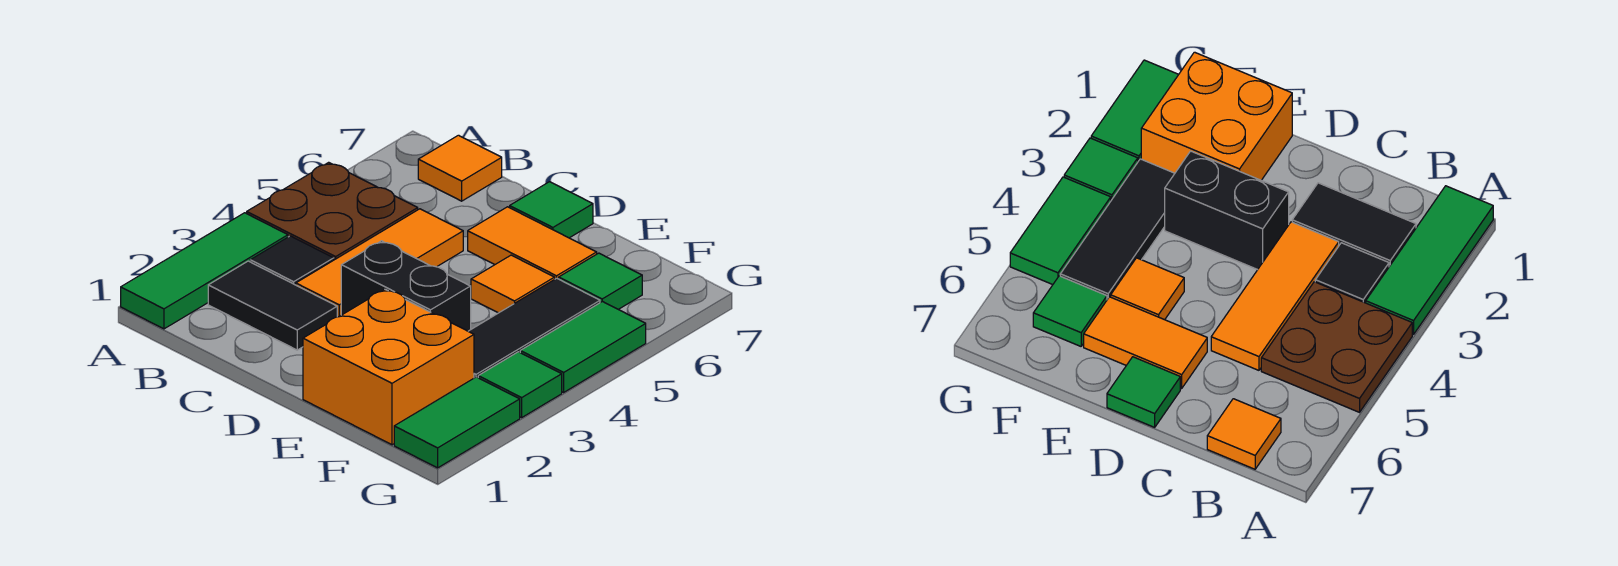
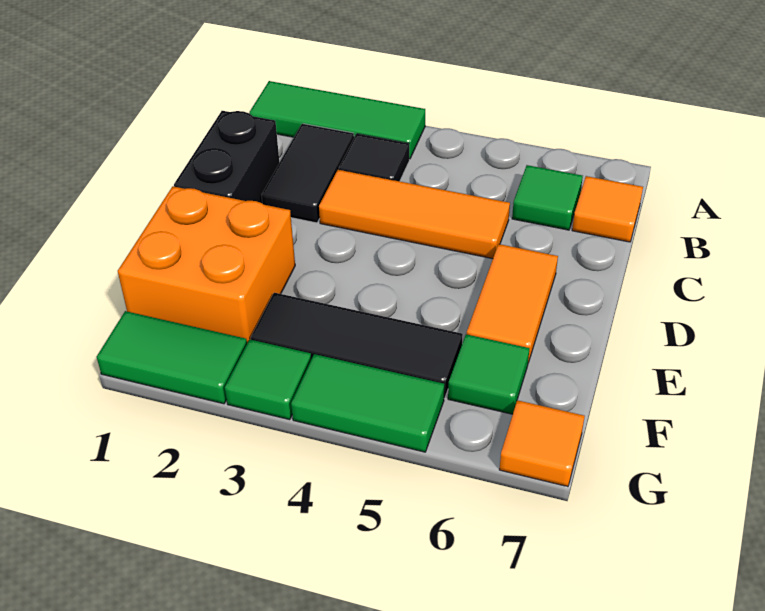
brown 2x2 plate [247,162,418,260] -> none
black 1x2 brick [341,241,471,331] -> black 1x2 brick moved to [174,111,279,203]
green 1x1 tile [510,182,593,238] -> green 1x1 tile moved to [512,165,583,230]
orange 1x1 tile [471,255,555,313] -> orange 1x1 tile moved to [499,400,585,487]

